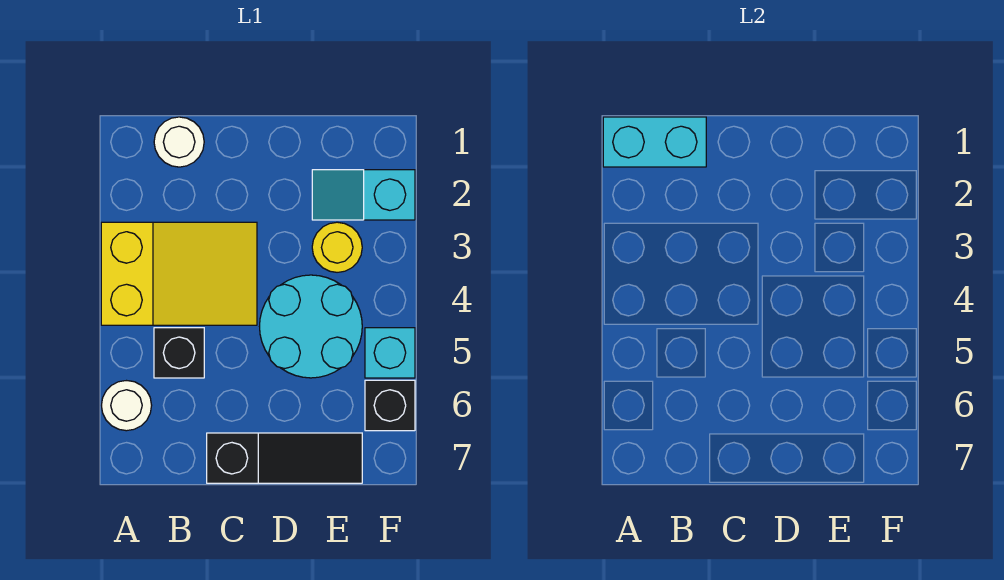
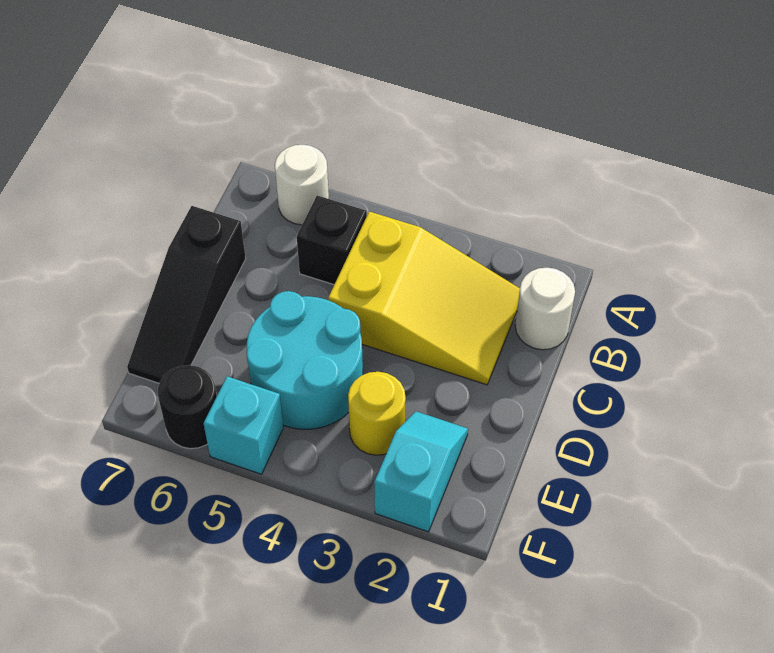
cyan 1x2 brick [603,117,706,167] -> none
yellow 2x3 slope [101,222,257,325] -> yellow 2x3 slope turned to [328,212,520,385]
black 1x1 brick [365,380,415,431] -> black 1x1 round brick [158,365,217,449]

